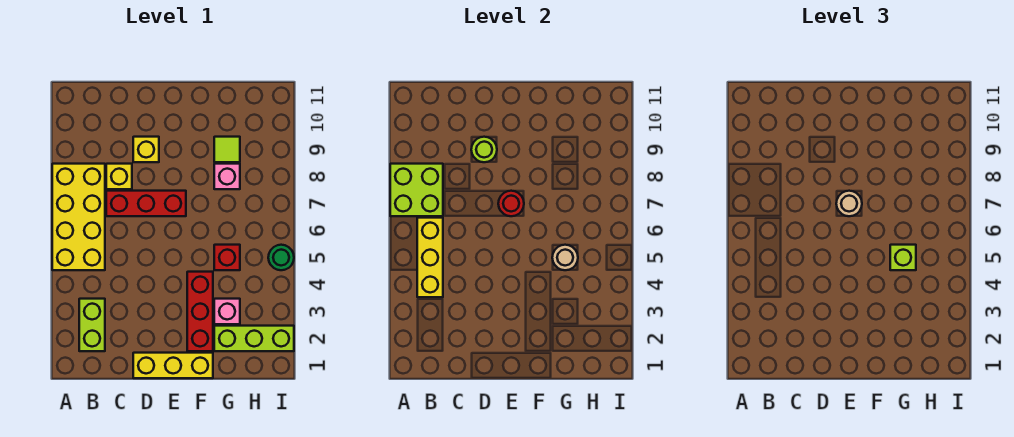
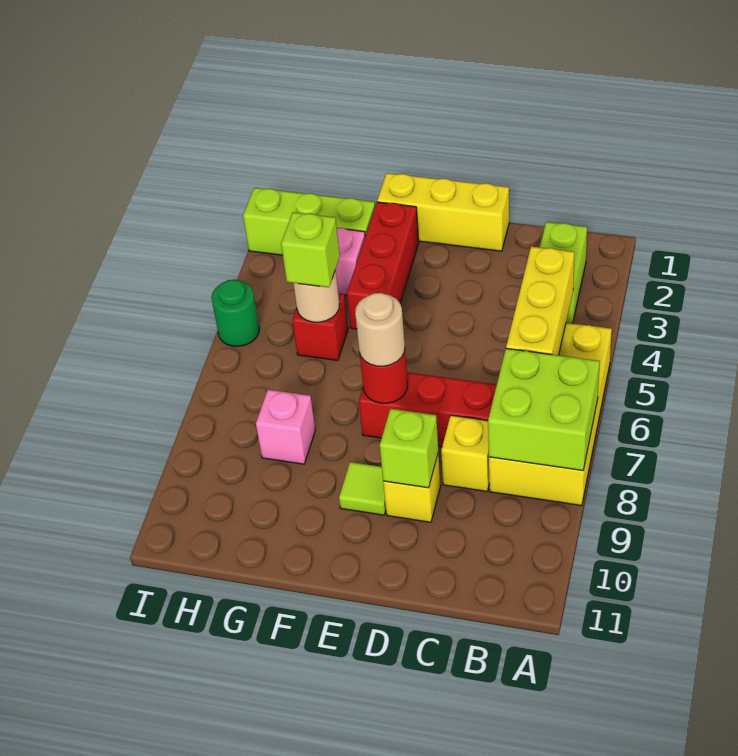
lime 1x1 round brick [471,137,497,162] -> lime 1x1 brick [380,409,438,488]
lime 1x1 tile [214,137,240,162] -> lime 1x1 tile moved to [339,462,386,515]

